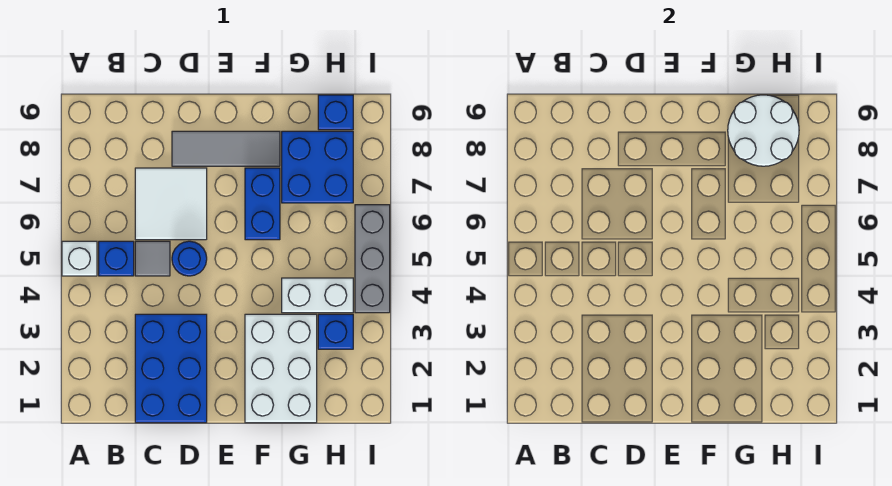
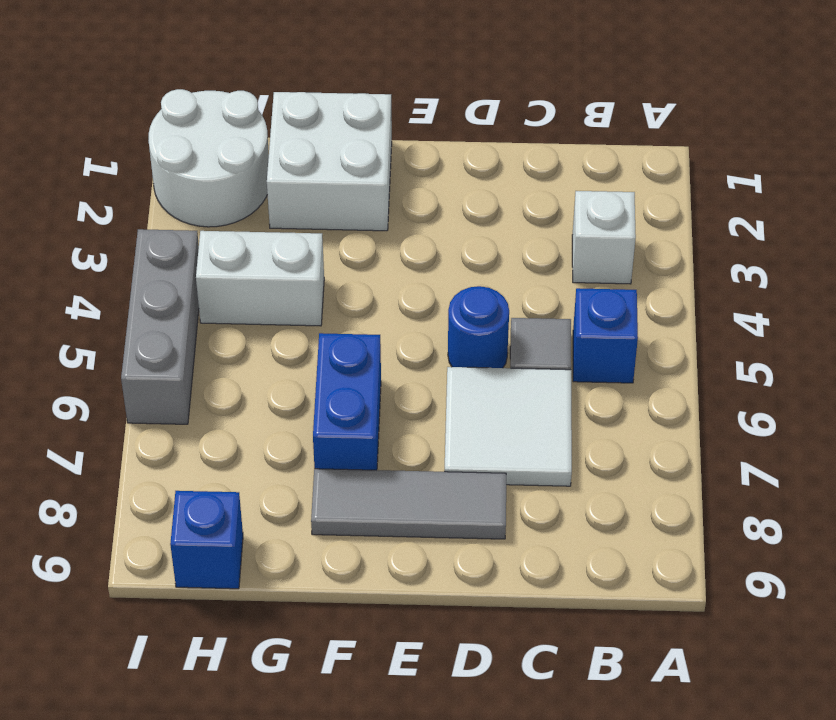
white 1x1 brick [62,241,97,276] -> white 1x1 brick moved to [572,191,636,284]
blue 2x3 brick [135,314,207,423] -> none
white 2x3 brick [245,314,317,423] -> white 2x2 brick [267,92,392,231]
blue 2x2 brick [282,131,353,203] -> none
white 2x2 round brick [728,95,799,166] -> white 2x2 round brick moved to [149,89,269,227]
blue 1x1 brick [318,314,353,349] -> none

